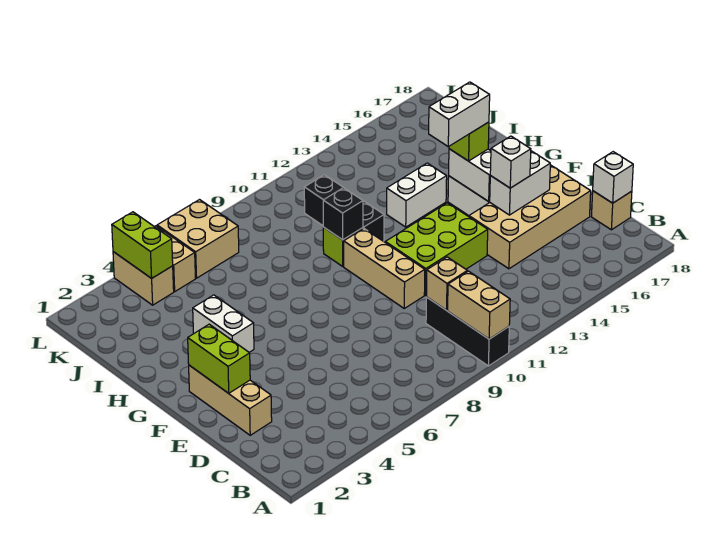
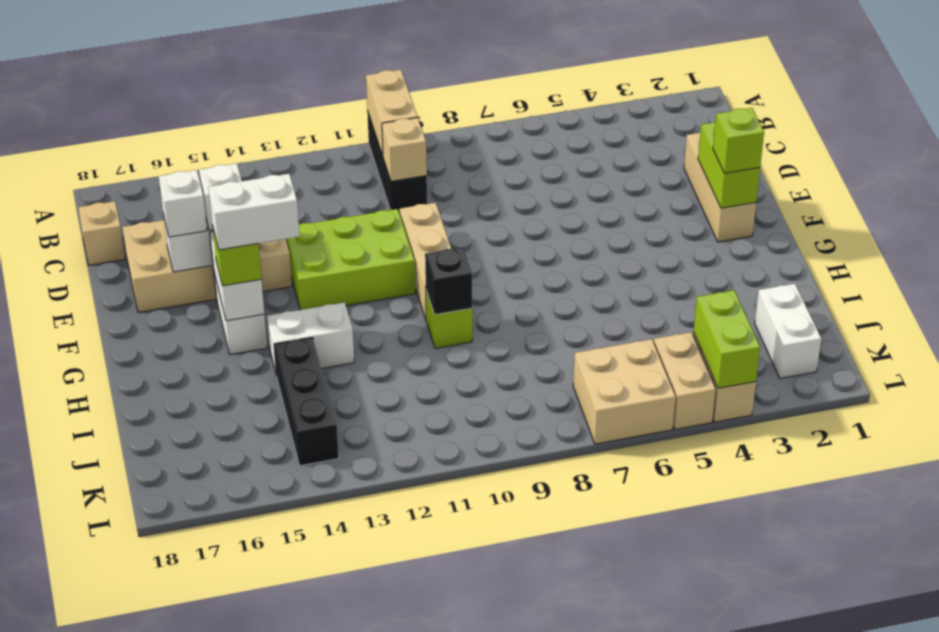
white 1x1 brick [593,152,633,203] -> white 1x1 brick moved to [159,170,207,237]
none -> lime 1x1 brick [713,108,764,173]
white 1x2 brick [193,295,254,352] -> white 1x2 brick moved to [755,284,821,378]
black 1x3 brick [304,175,384,241] -> black 1x3 brick moved to [274,338,339,466]

